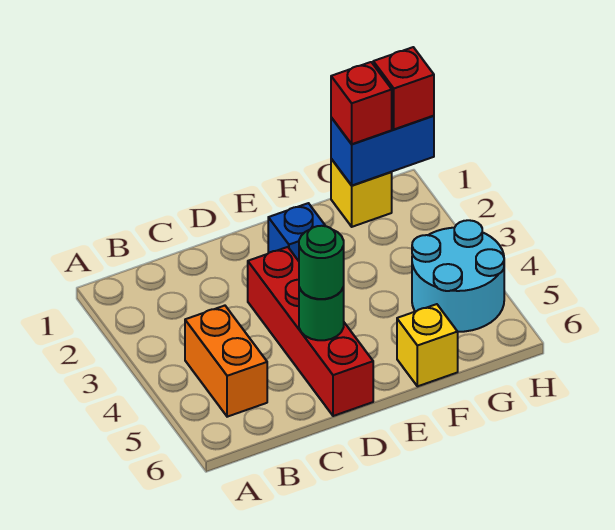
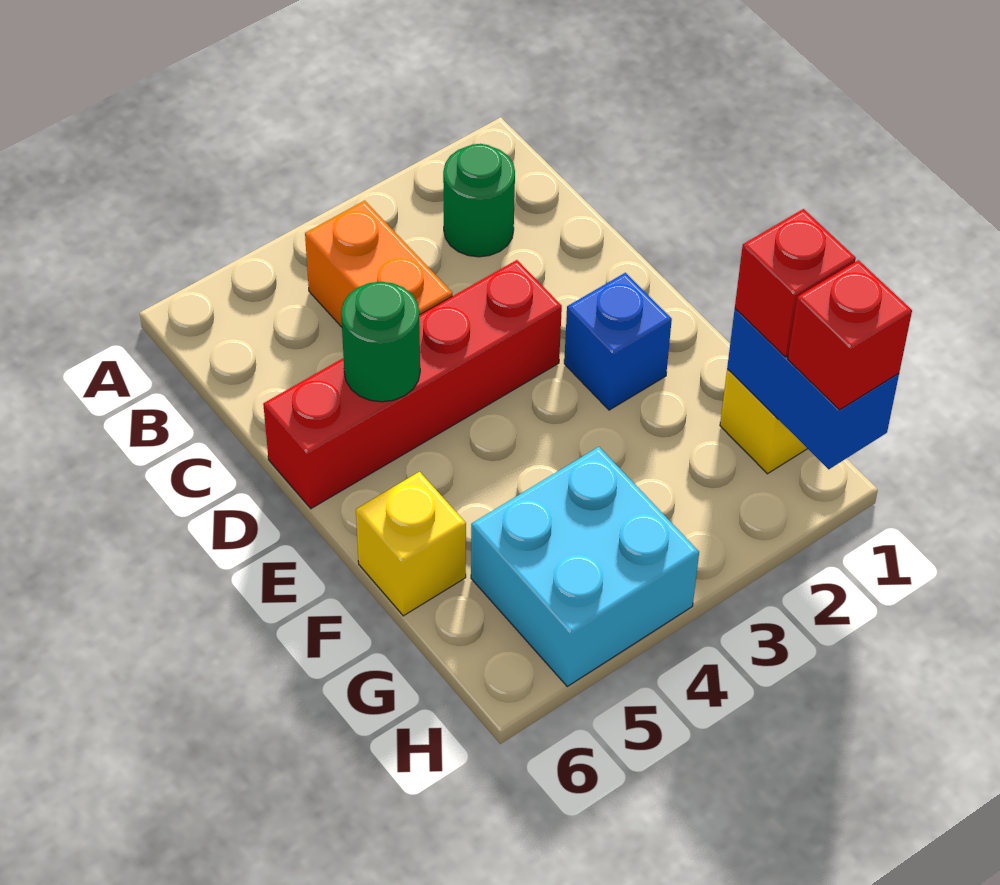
orange 1x2 brick [185,306,267,417] -> orange 1x2 brick turned to [305,201,452,327]
green 1x1 round brick [299,226,344,299] -> green 1x1 round brick moved to [443,144,515,257]
cyan 2x2 round brick [412,220,504,332] -> cyan 2x2 brick [471,447,699,686]

